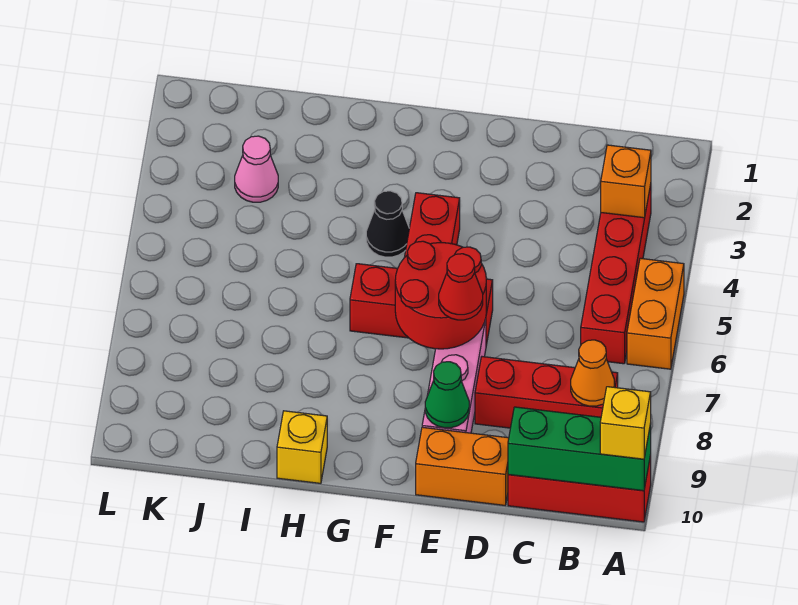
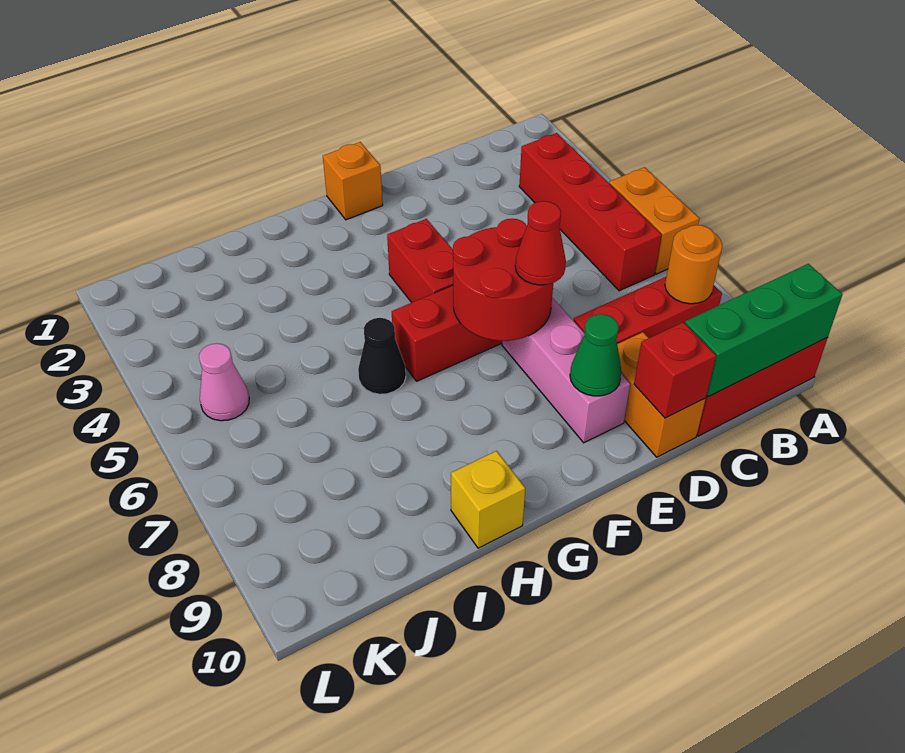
yellow 1x1 brick [600,387,651,459] -> none
orange 1x1 brick [601,145,651,218] -> orange 1x1 brick moved to [323,142,383,220]
orange 1x1 cone [571,340,615,406] -> orange 1x1 round brick [665,225,722,304]
orange 1x2 brick [416,427,509,505] -> orange 1x2 brick turned to [617,332,706,457]
none -> red 1x1 brick [634,322,716,418]
black 1x1 cone [366,191,409,257] -> black 1x1 cone moved to [358,318,406,394]
pink 1x1 cone [235,136,278,202] -> pink 1x1 cone moved to [199,343,249,421]

